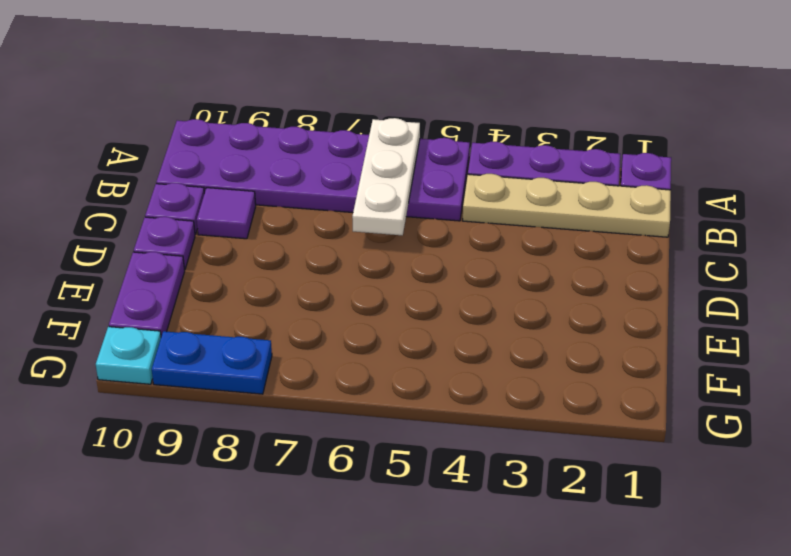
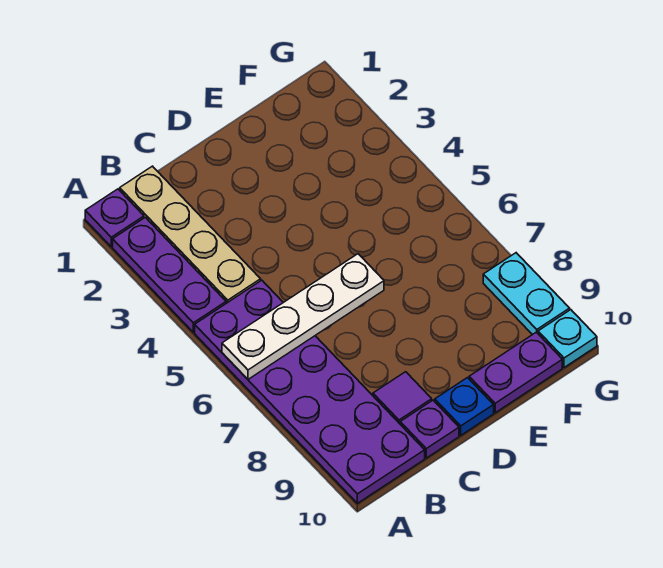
white 1x3 plate [352,118,420,235] -> white 1x4 plate [222,254,384,379]
purple 1x1 plate [134,217,195,270] -> blue 1x1 plate [435,378,494,435]
blue 1x2 plate [152,331,272,394] -> cyan 1x2 plate [483,253,570,335]

